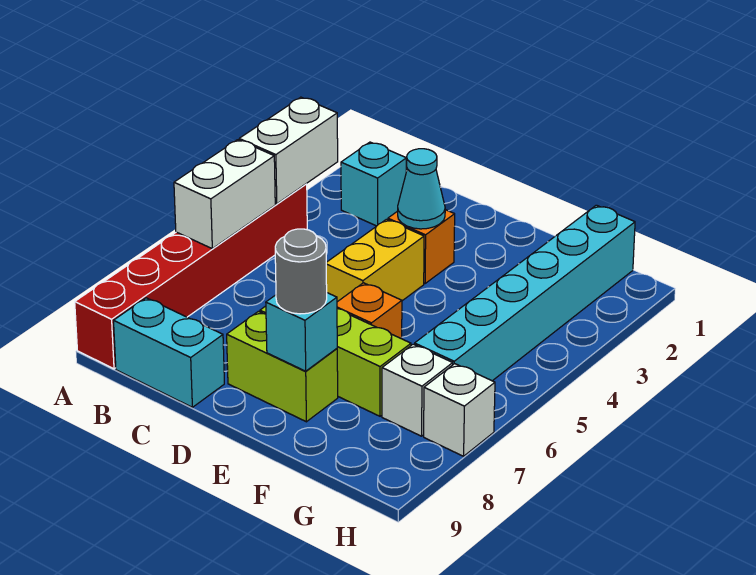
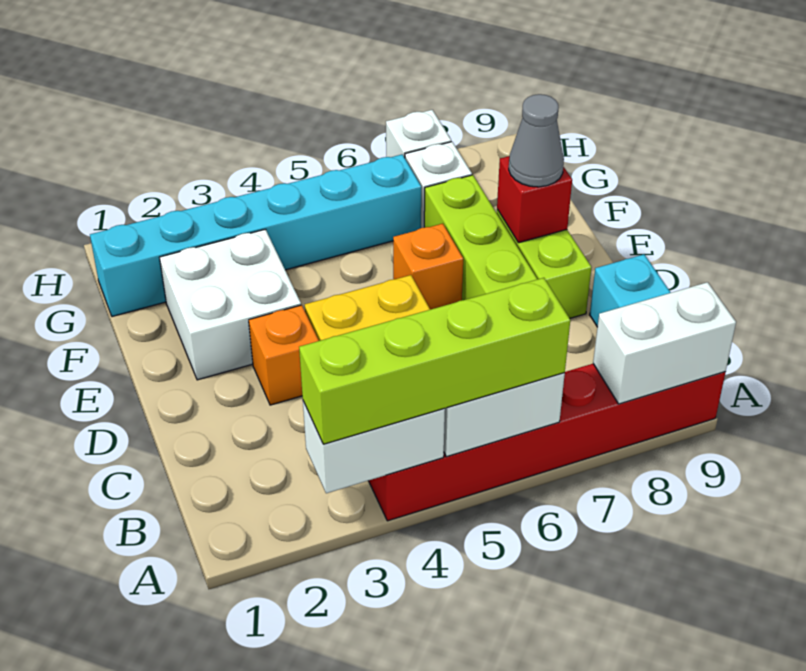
none -> lime 1x4 brick [299,278,570,444]
none -> white 1x2 brick [593,282,736,404]
cyan 1x1 brick [341,142,406,226] -> none
cyan 1x1 cone [398,149,445,229] -> none
none -> white 2x2 brick [159,229,301,380]
cyan 1x1 brick [266,293,337,371] -> red 1x1 brick [497,156,572,243]
grey 1x1 round brick [275,229,327,314] -> grey 1x1 cone [509,94,564,187]

